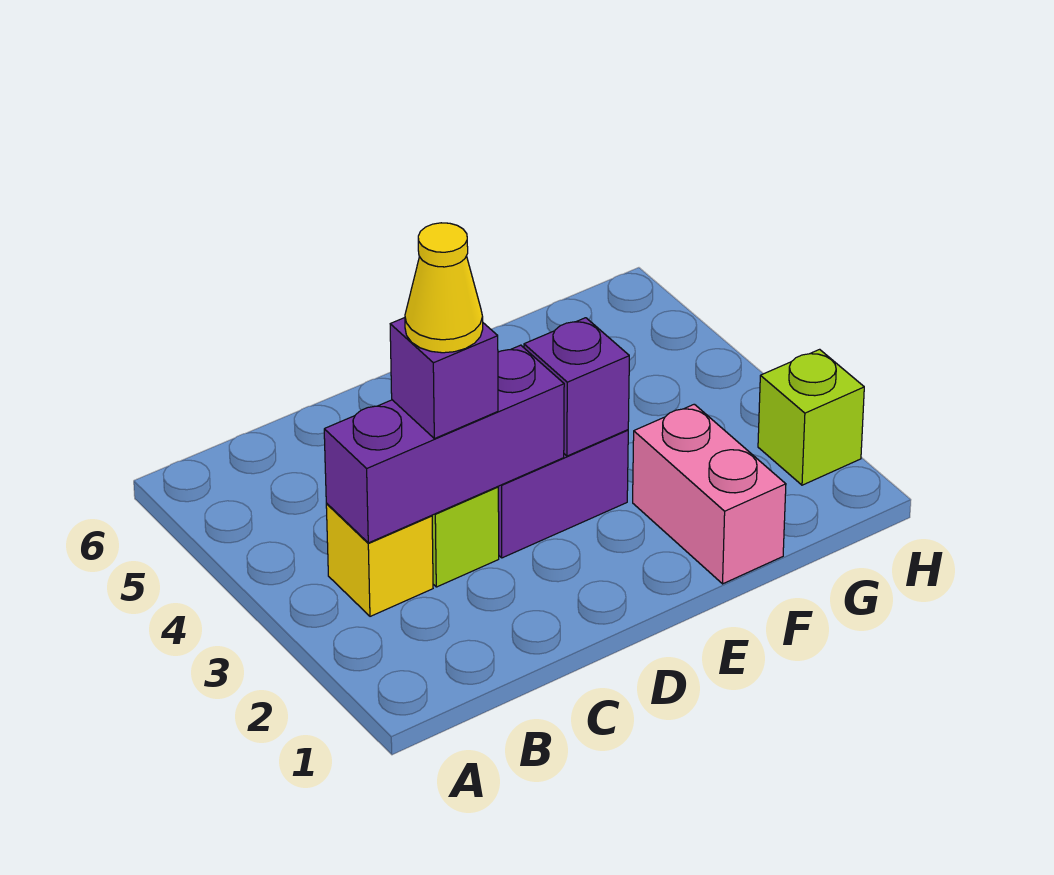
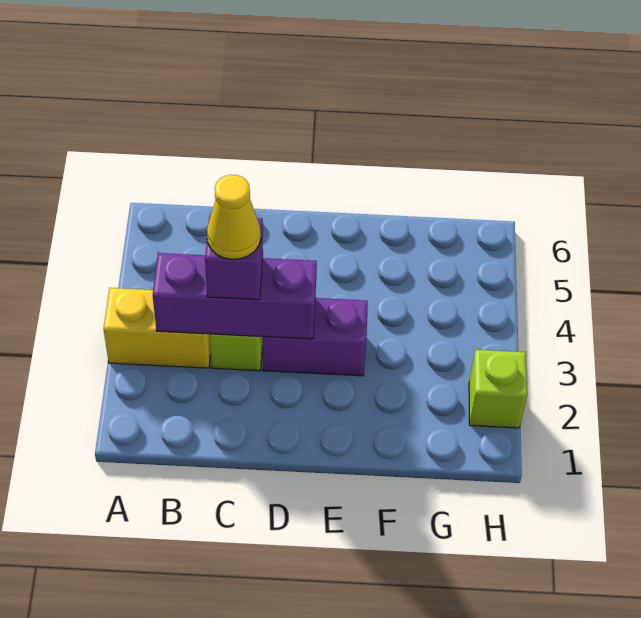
yellow 1x1 brick [326,504,433,616] -> yellow 1x2 brick [104,288,211,368]
purple 1x1 brick [524,318,629,456] -> none
pink 1x2 brick [633,404,786,584] -> none

